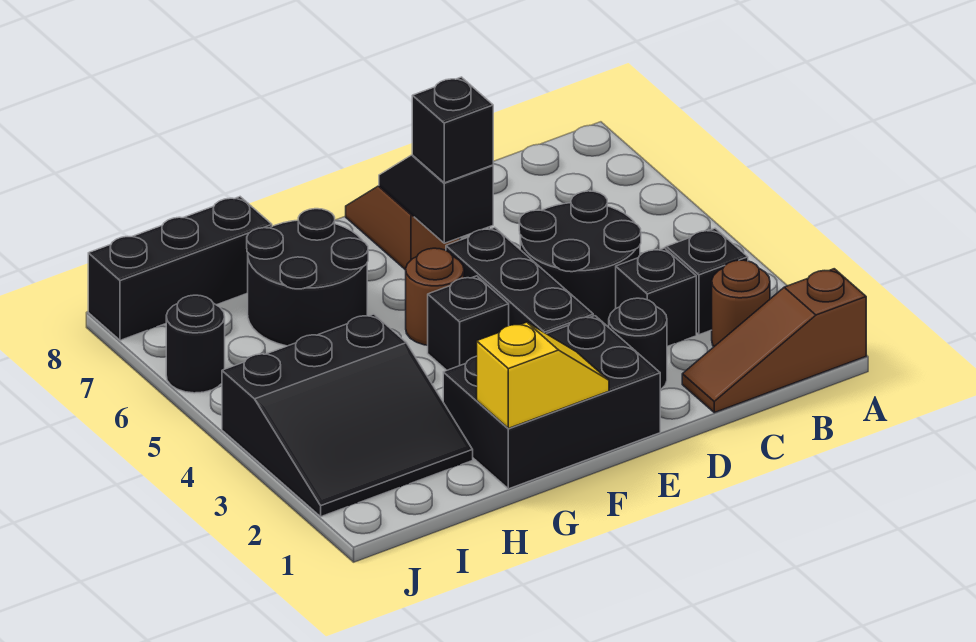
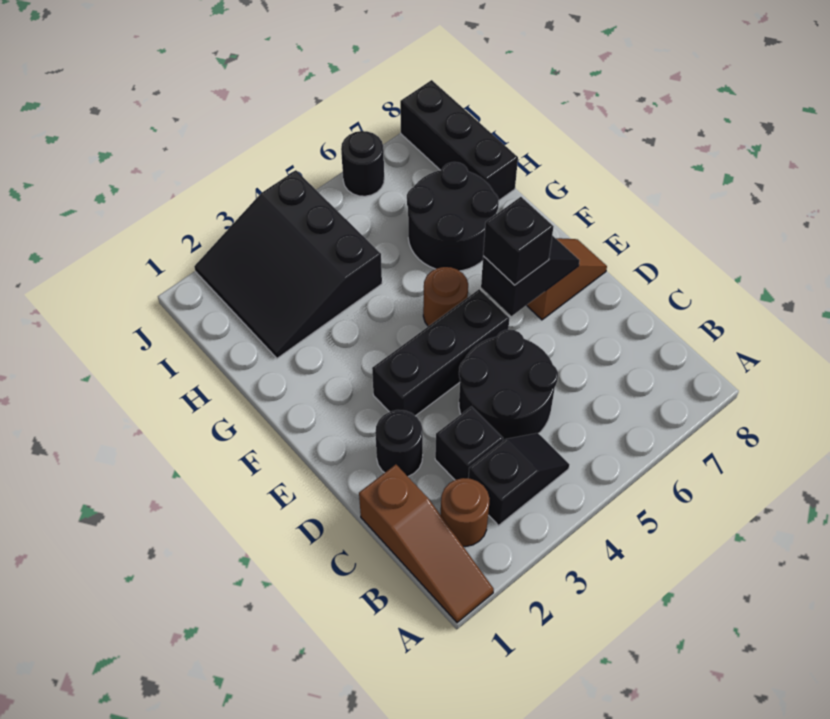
brown 1x3 slope [682,269,866,413] -> brown 1x3 slope turned to [359,465,494,623]
black 2x3 brick [443,316,660,489] -> none
yellow 1x2 slope [477,322,609,428] -> none
black 1x1 brick [428,276,509,370] -> none

